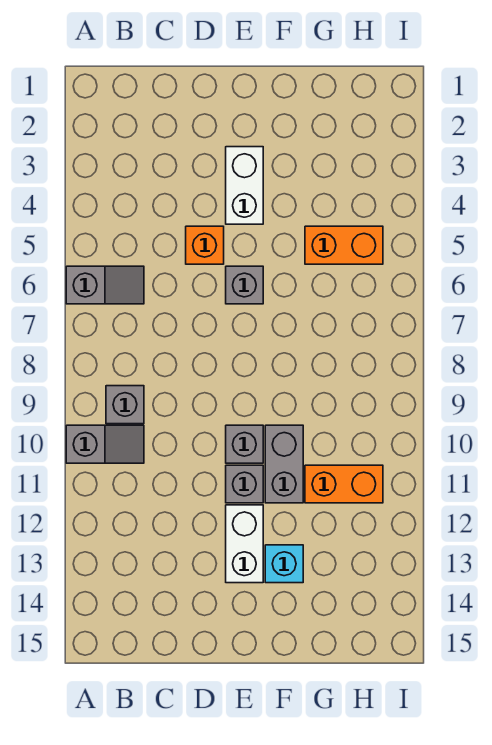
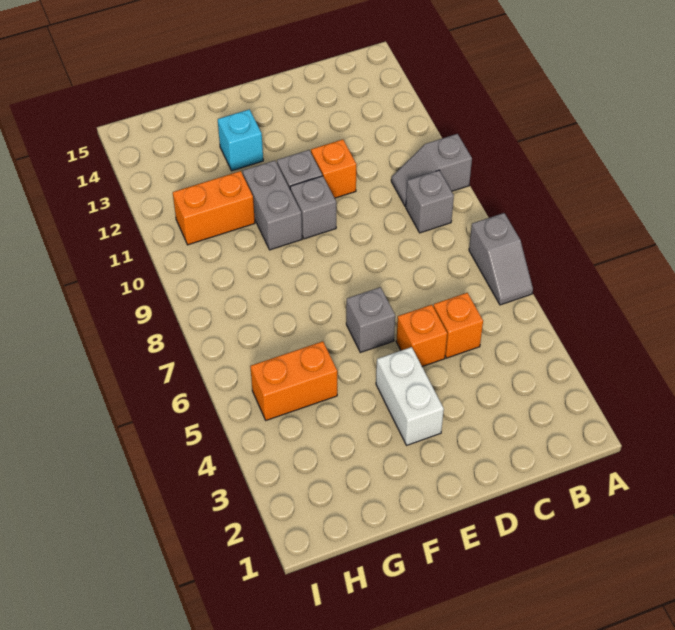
grey 1x2 slope [66,266,144,304] -> grey 1x2 slope turned to [469,213,533,305]
none -> orange 1x1 brick [434,293,483,358]
none -> orange 1x1 brick [311,139,356,198]
white 1x2 brick [226,505,263,583] -> none

